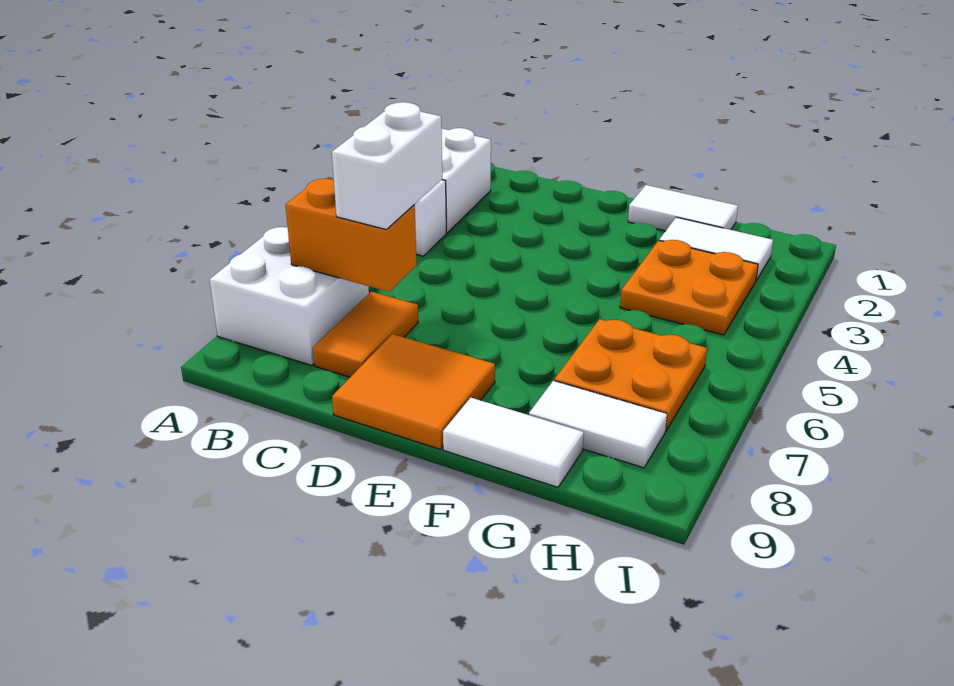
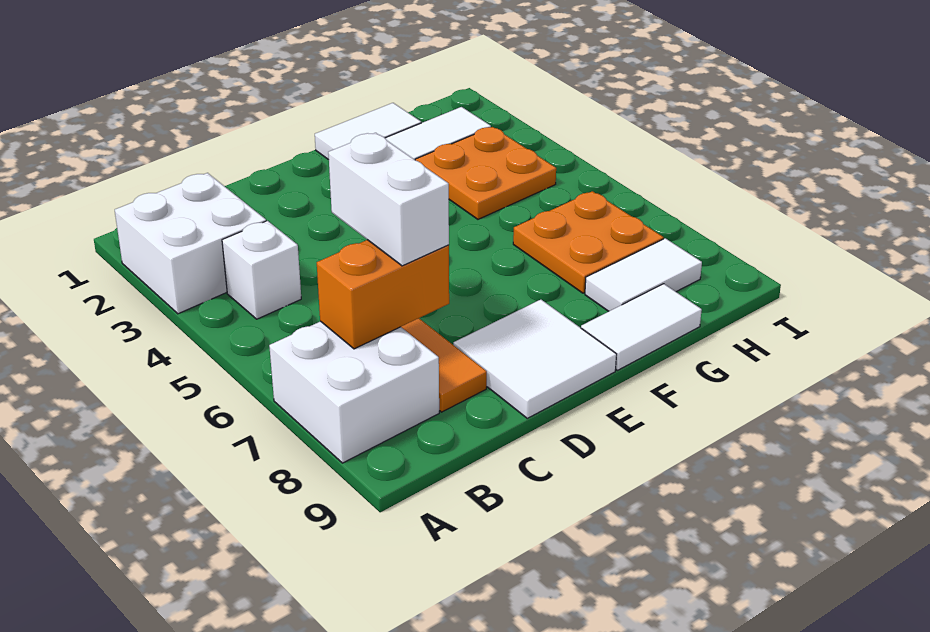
orange 2x2 tile [332,334,495,449] -> white 2x2 tile [453,300,617,418]

